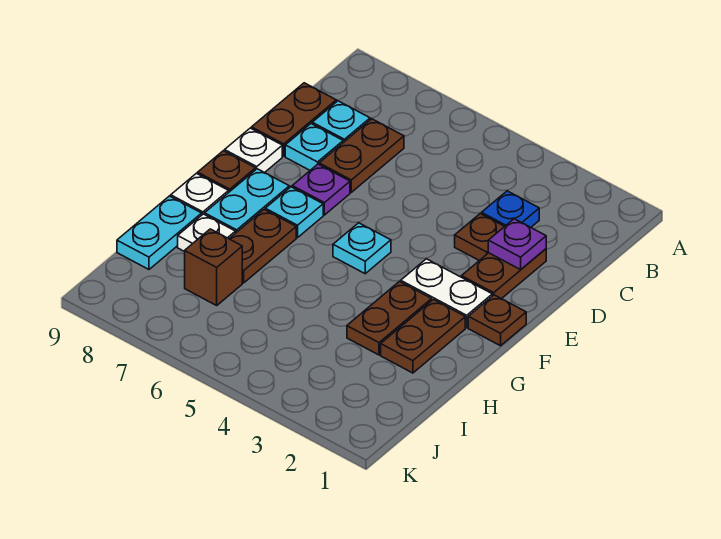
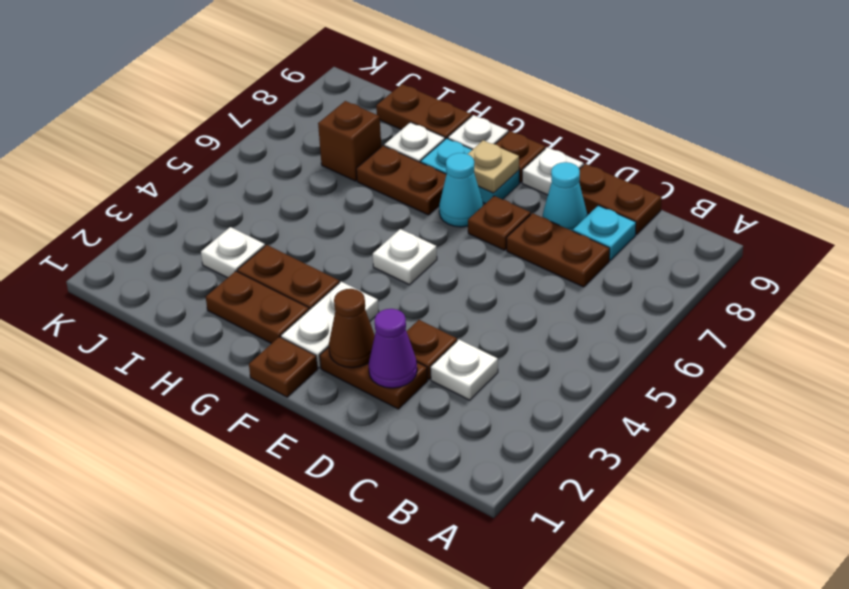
blue 1x1 plate [482,191,539,227] -> white 1x1 plate [430,340,498,400]
purple 1x1 plate [488,219,546,270] -> purple 1x1 cone [369,309,417,388]
cyan 1x1 plate [285,124,343,170] -> cyan 1x1 cone [543,162,587,231]
none -> brown 1x1 cone [329,289,375,367]
purple 1x1 plate [292,164,350,215] -> brown 1x1 plate [468,196,531,250]
cyan 1x1 plate [333,223,391,274] -> white 1x1 plate [373,229,437,285]
cyan 1x1 plate [265,187,323,238] -> cyan 1x1 cone [439,153,483,227]
none -> tan 1x1 plate [468,140,519,193]
cyan 1x2 plate [117,196,202,269] -> brown 1x2 plate [376,84,472,139]
none -> white 1x1 plate [201,227,265,278]

